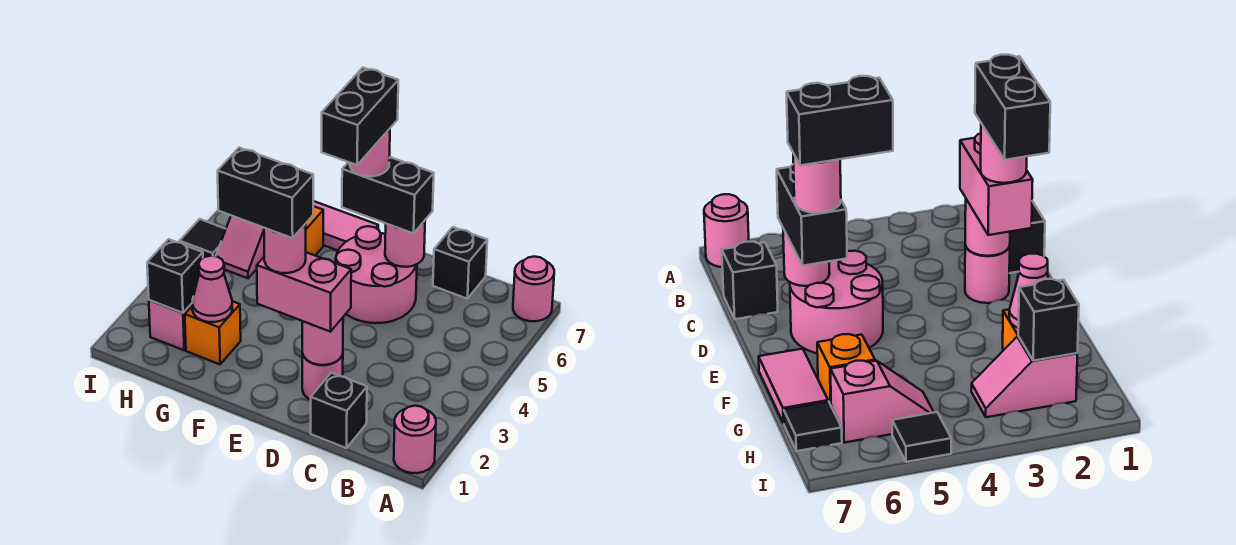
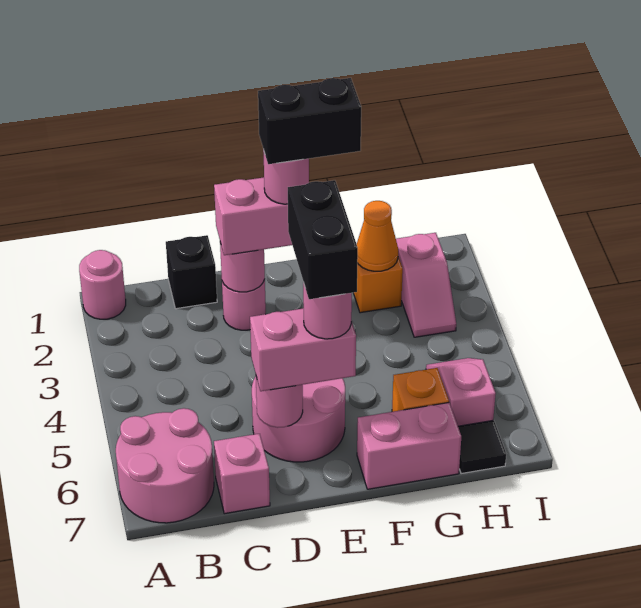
pink 1x1 round brick [513,256,554,321] -> pink 2x2 round brick [116,408,214,523]
black 1x1 brick [433,227,487,299] -> pink 1x1 brick [214,434,270,514]
black 1x2 brick [342,157,434,233] -> pink 1x2 brick [250,308,356,391]
pink 1x2 tile [313,201,378,250] -> pink 1x2 brick [357,403,461,489]
pink 1x1 cone [192,256,232,322] -> orange 1x1 cone [357,201,398,271]
black 1x1 brick [147,239,203,313] -> none
black 1x1 tile [180,219,226,258] -> none

